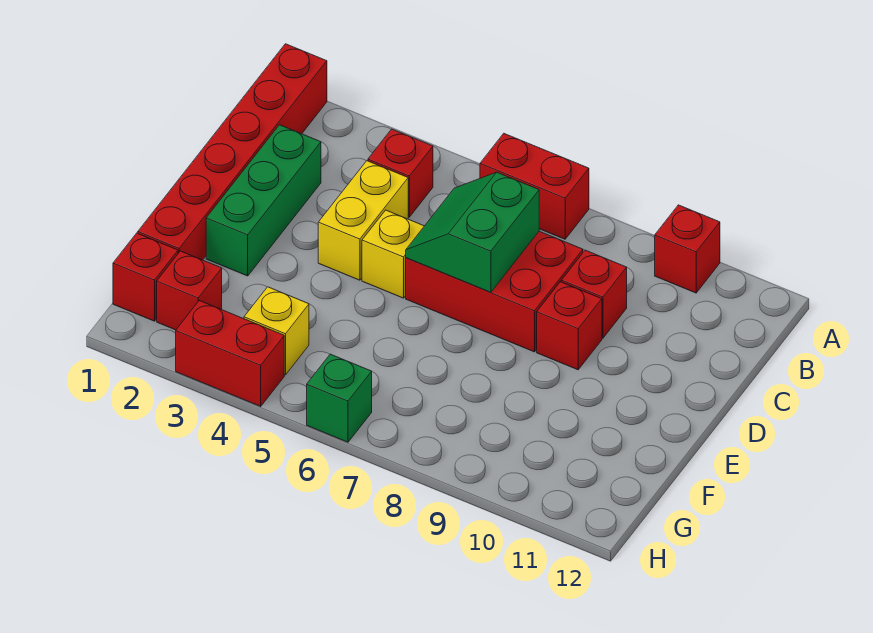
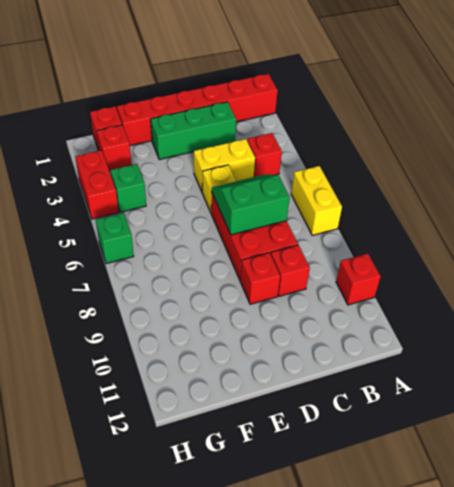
red 1x2 brick [480,134,589,239] -> yellow 1x2 brick [291,166,342,235]
yellow 1x1 brick [244,287,309,375] -> green 1x1 brick [110,164,146,212]

